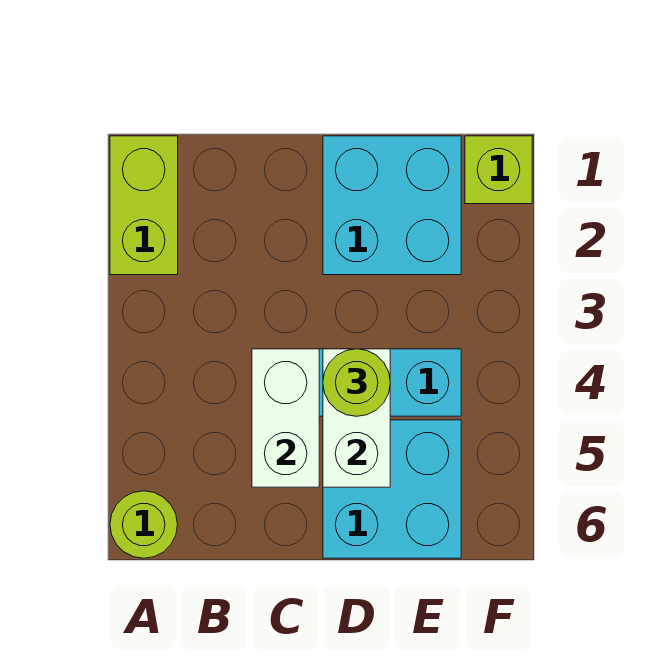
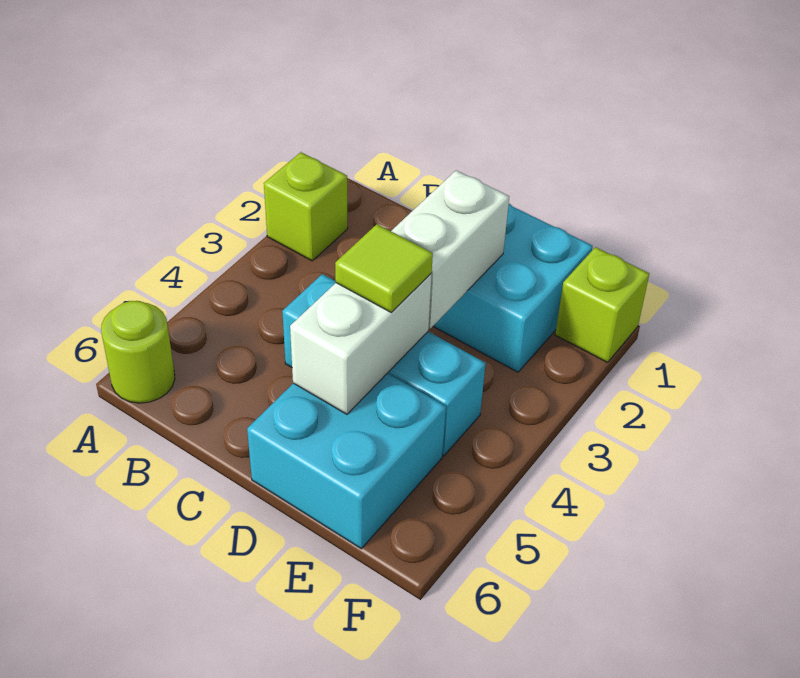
lime 1x2 brick [110,136,178,275] -> lime 1x1 brick [264,152,348,261]
white 1x2 brick [252,349,319,487] -> white 1x2 brick moved to [391,170,509,329]
lime 1x1 round brick [323,349,390,416] -> lime 1x1 tile [335,224,433,312]

